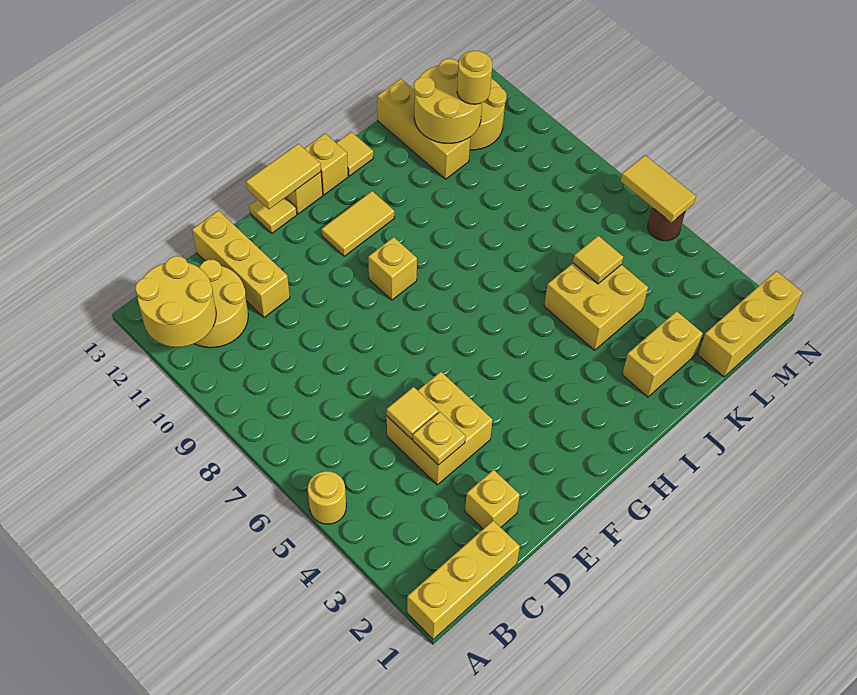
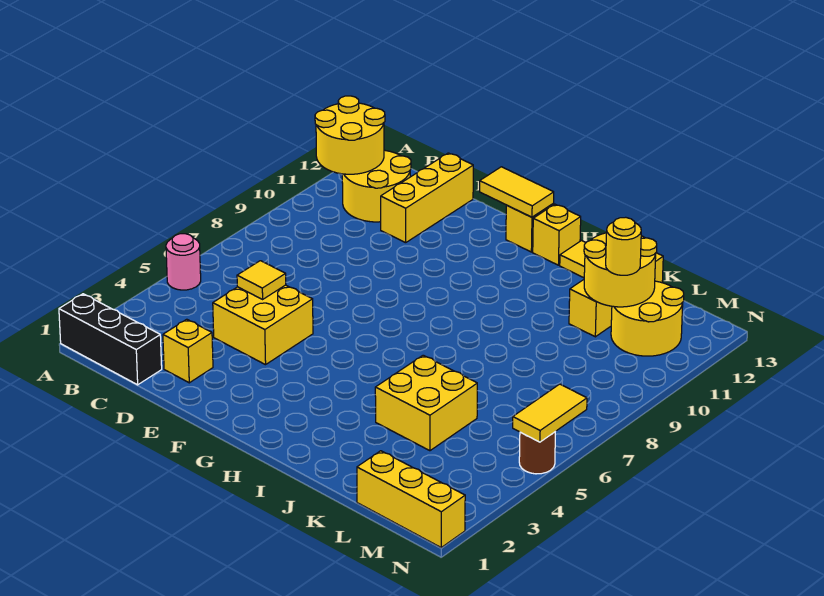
yellow 1x3 brick [407,521,520,639] -> black 1x3 brick [59,294,162,385]
yellow 1x1 round brick [308,471,346,524] -> pink 1x1 round brick [166,234,201,290]
yellow 1x1 plate [413,412,466,465] -> none
yellow 1x1 tile [249,198,297,233] -> none
yellow 1x1 brick [368,237,417,300] -> none
yellow 1x2 tile [322,191,394,256] -> none
yellow 1x2 brick [622,311,703,397] -> none
yellow 1x1 tile [573,236,623,284] -> none

